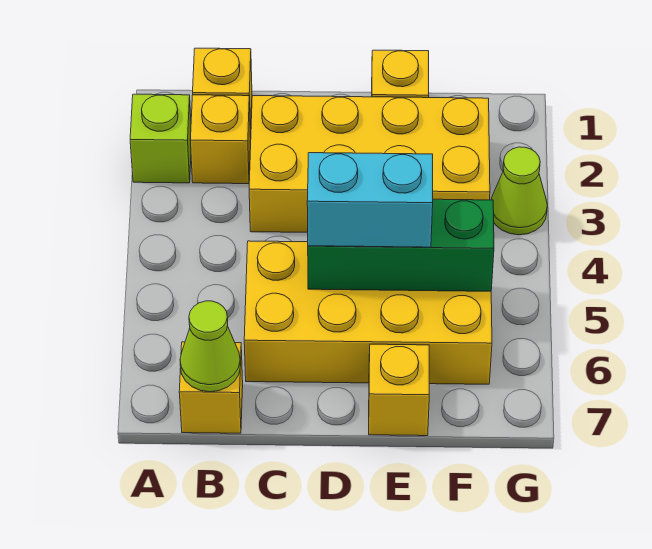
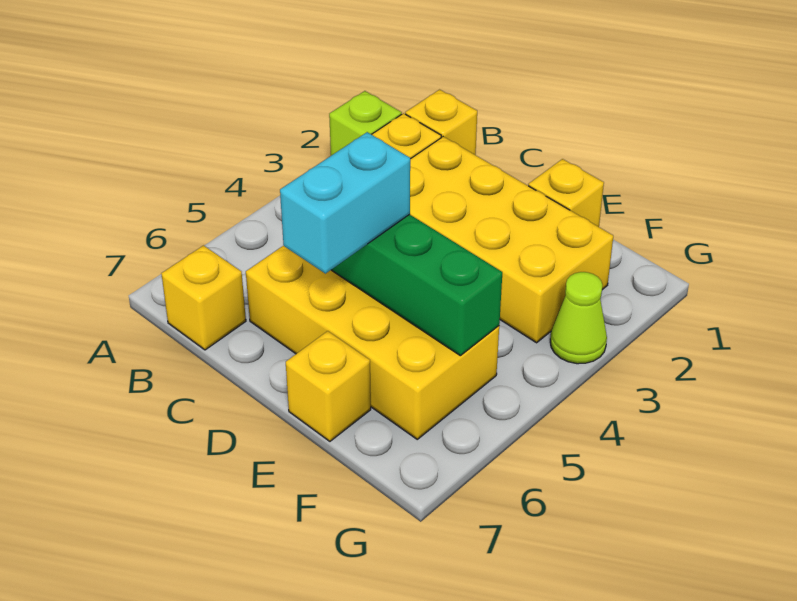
lime 1x1 cone [180,301,240,392] -> none
cyan 1x2 brick [307,153,433,247] -> cyan 1x2 brick turned to [280,132,410,274]

